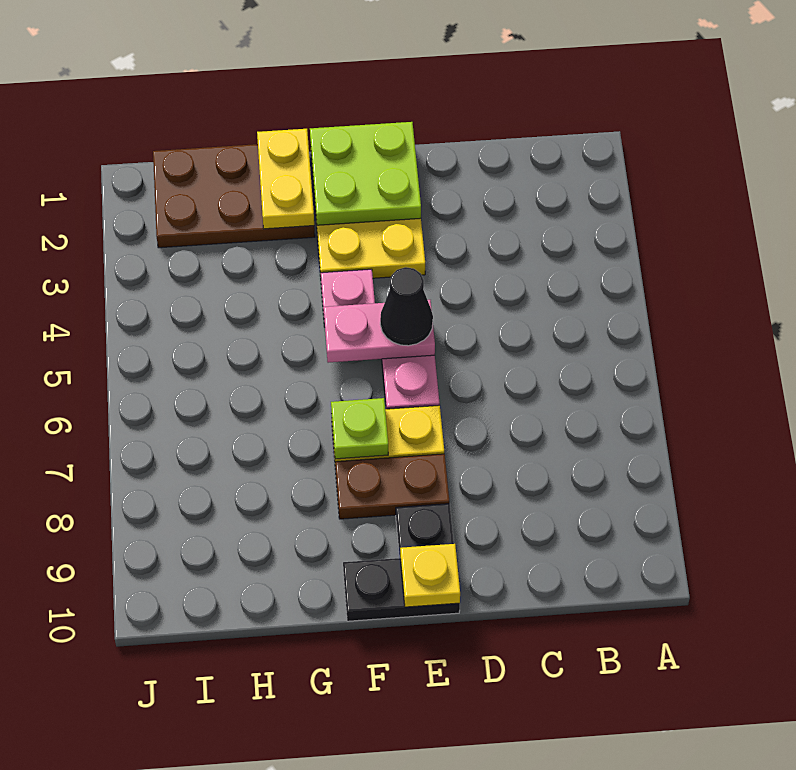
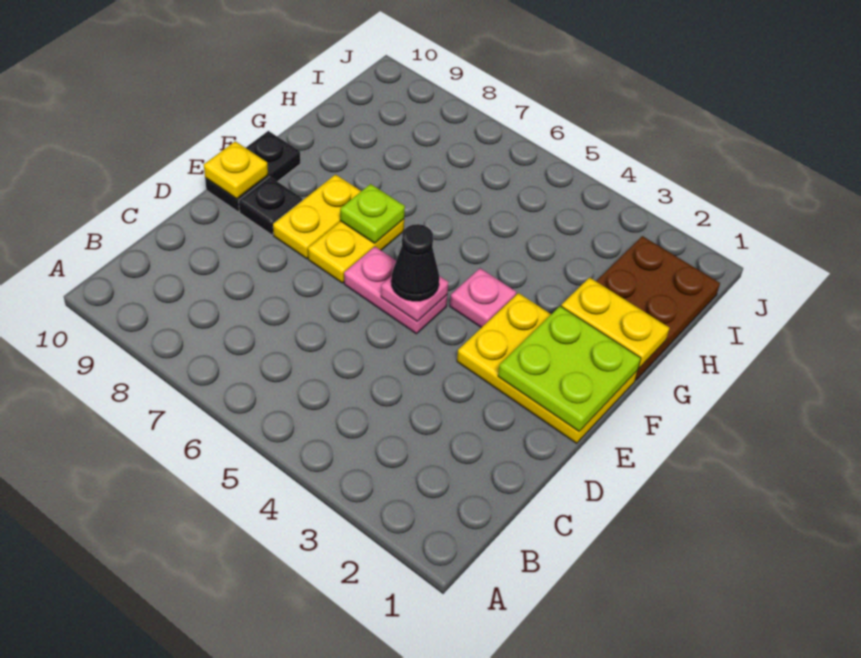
pink 1x2 plate [324,300,435,363] -> pink 1x1 plate [381,276,449,321]
brown 1x2 plate [335,454,449,519] -> yellow 1x2 plate [273,175,361,259]

